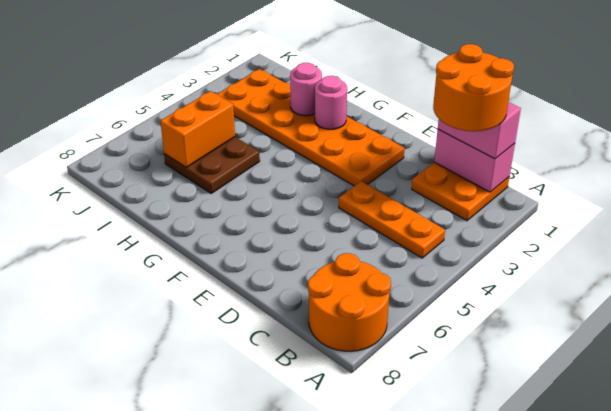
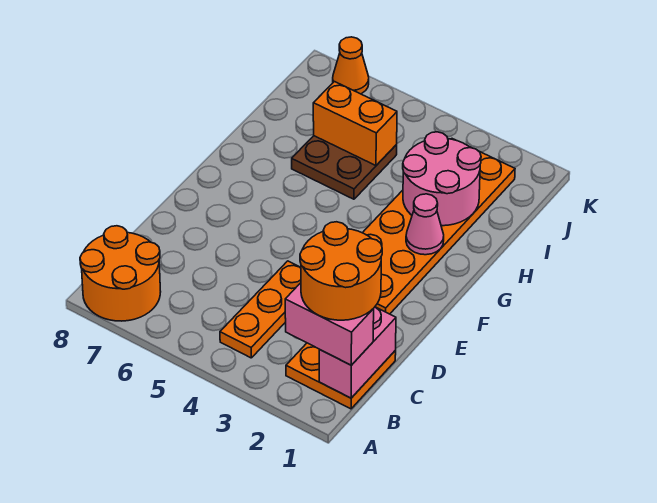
pink 1x2 brick [438,102,521,159] -> pink 1x2 brick turned to [285,283,374,365]
pink 1x1 round brick [315,76,347,129] -> pink 1x1 cone [406,194,444,255]
pink 1x1 round brick [290,63,322,116] -> pink 2x2 round brick [403,132,481,226]
none -> orange 1x1 cone [333,37,369,94]

